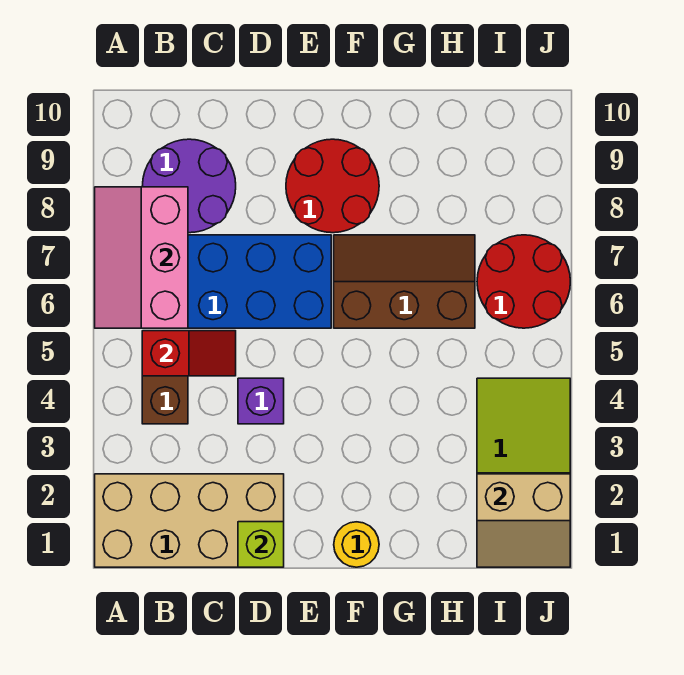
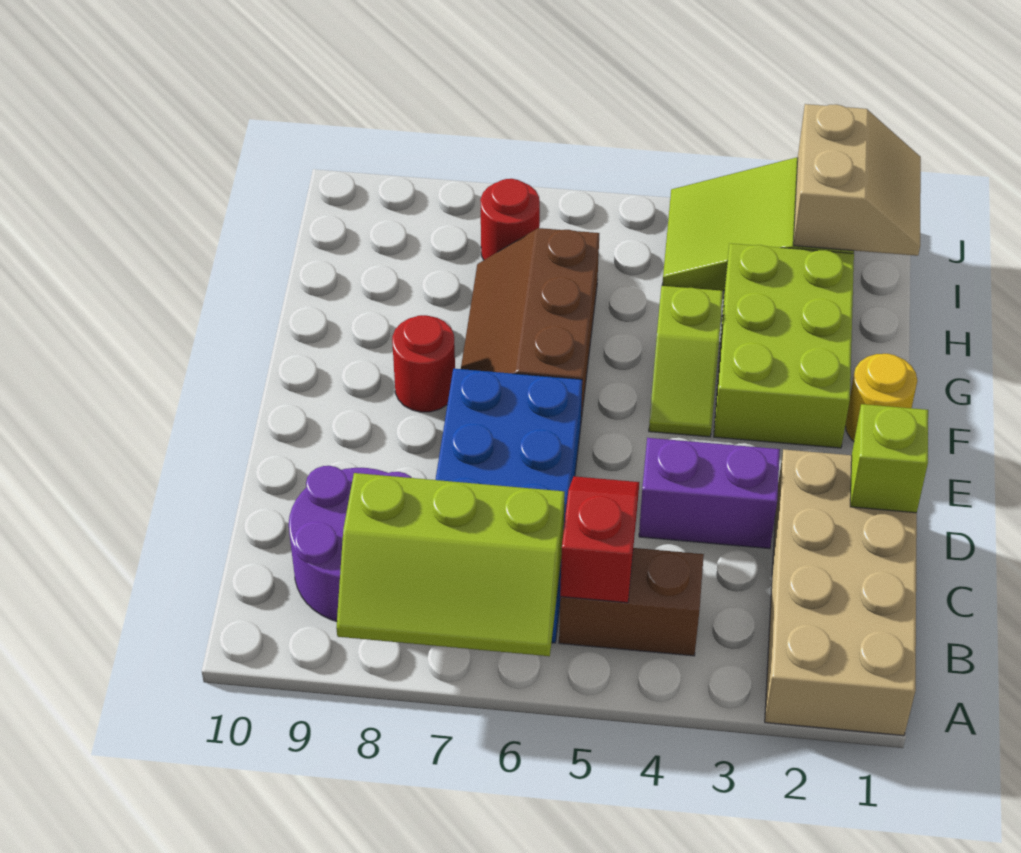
pink 2x3 slope [95,187,188,328] -> lime 2x3 slope [336,473,565,656]
purple 1x1 brick [238,378,284,424] -> purple 1x2 brick [639,438,780,549]
red 2x2 round brick [286,139,379,233] -> red 1x1 round brick [392,315,455,412]
none -> lime 2x3 brick [714,244,854,448]
none -> lime 1x2 slope [649,286,723,437]
red 2x2 round brick [477,235,570,328] -> red 1x1 round brick [480,179,540,260]

